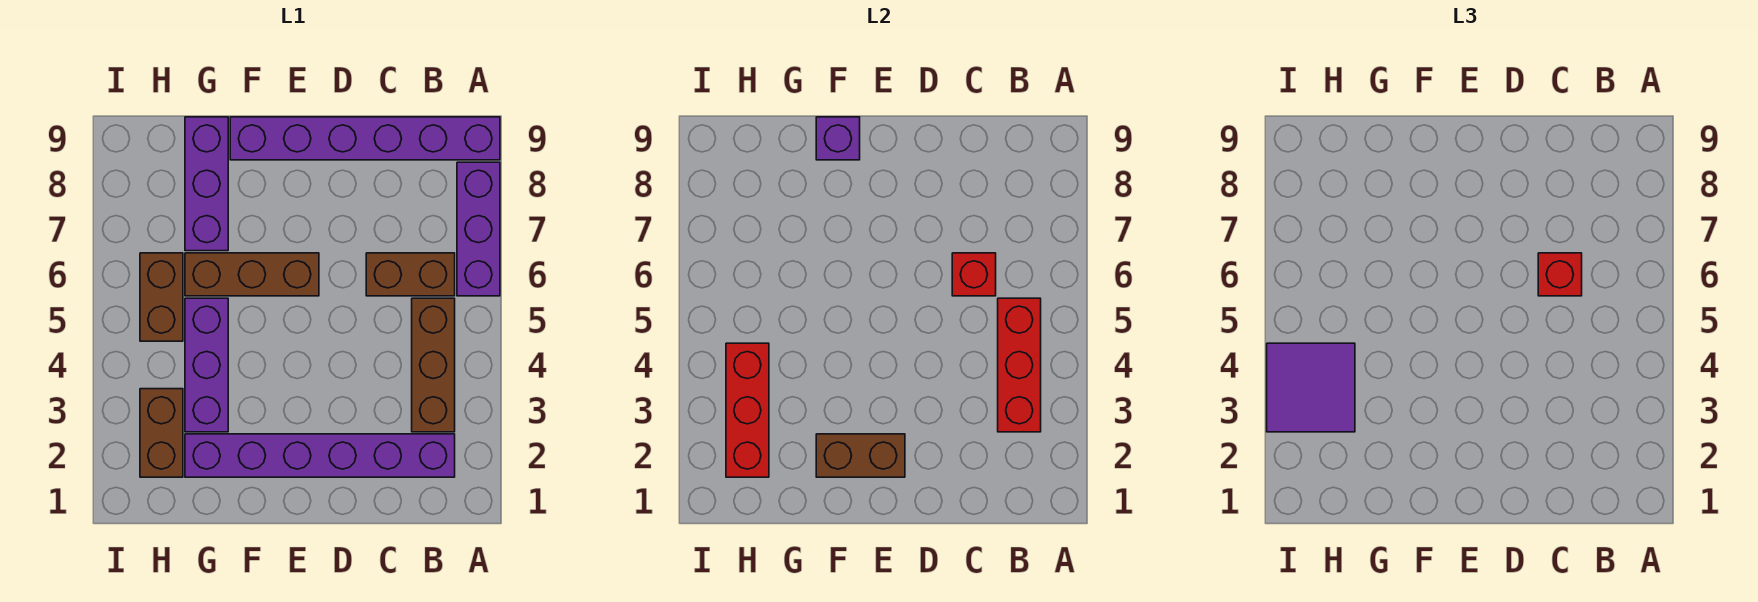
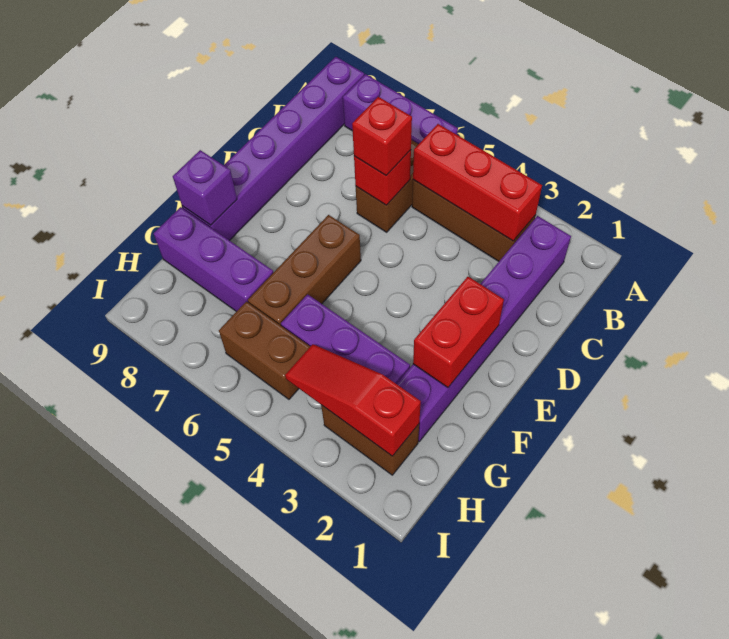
brown 1x2 brick [816,434,905,477] -> red 1x2 brick [413,277,504,388]
red 1x3 brick [726,343,769,477] -> red 1x3 slope [285,344,421,456]
purple 2x2 tile [1267,343,1355,432] -> none

